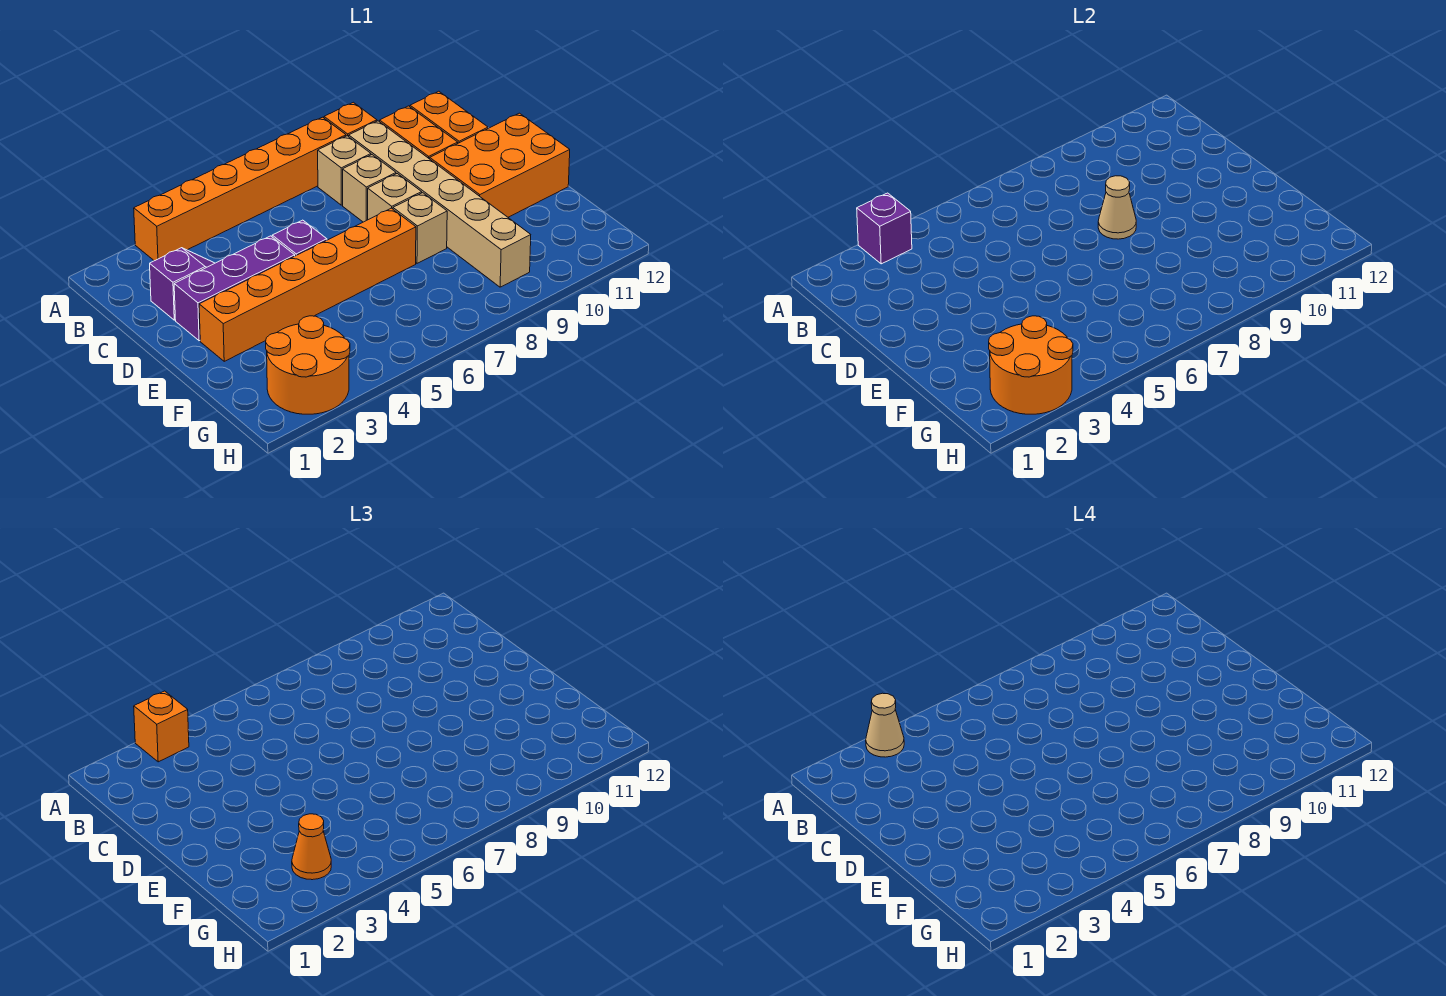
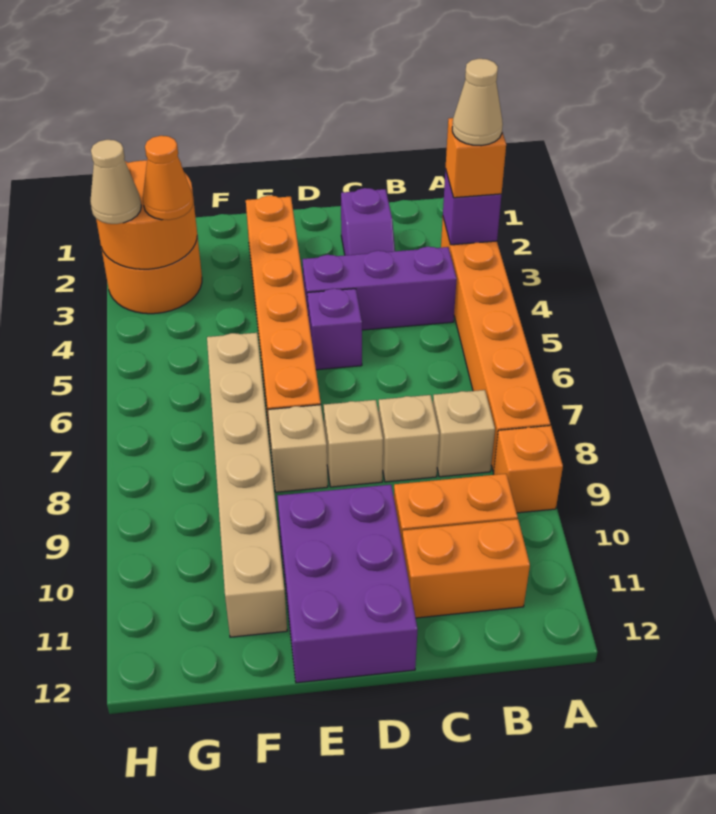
tan 1x6 brick [349,121,531,287] -> tan 1x6 brick turned to [207,333,287,637]
purple 1x3 brick [174,236,295,341] -> purple 1x3 brick turned to [302,247,457,330]
tan 1x1 cone [1098,176,1136,239] -> tan 1x1 cone moved to [90,140,141,224]
orange 2x3 brick [430,113,570,217] -> purple 2x3 brick [277,485,418,683]

